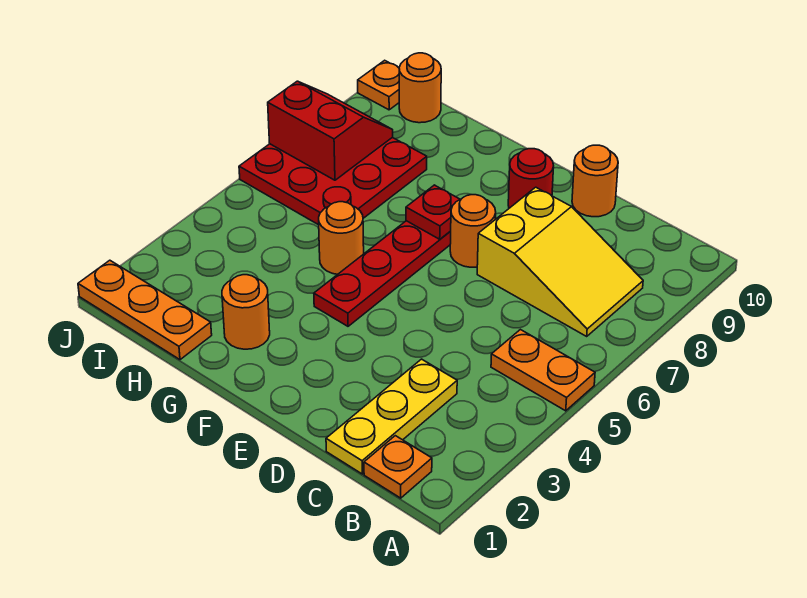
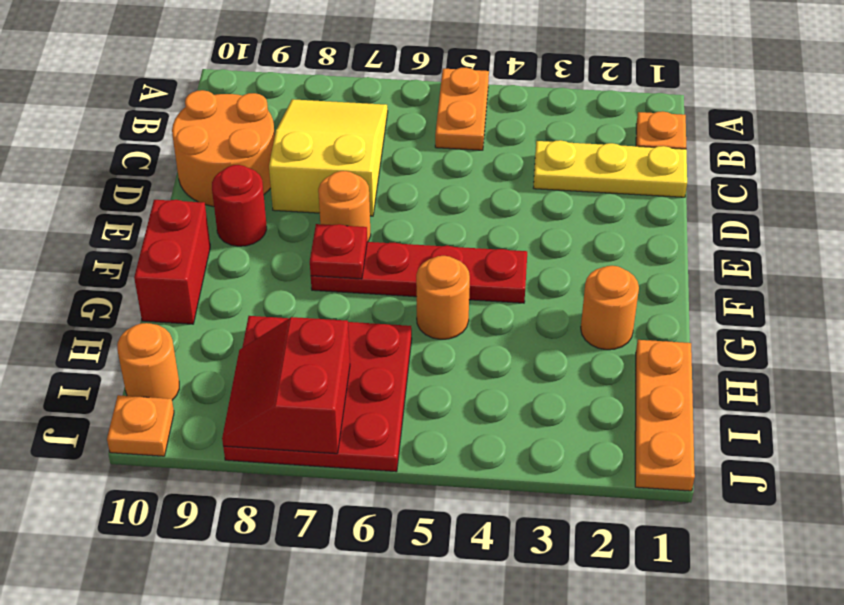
orange 1x1 round brick [572,145,618,217] -> orange 2x2 round brick [172,90,275,207]
none -> red 1x2 brick [134,200,210,324]

